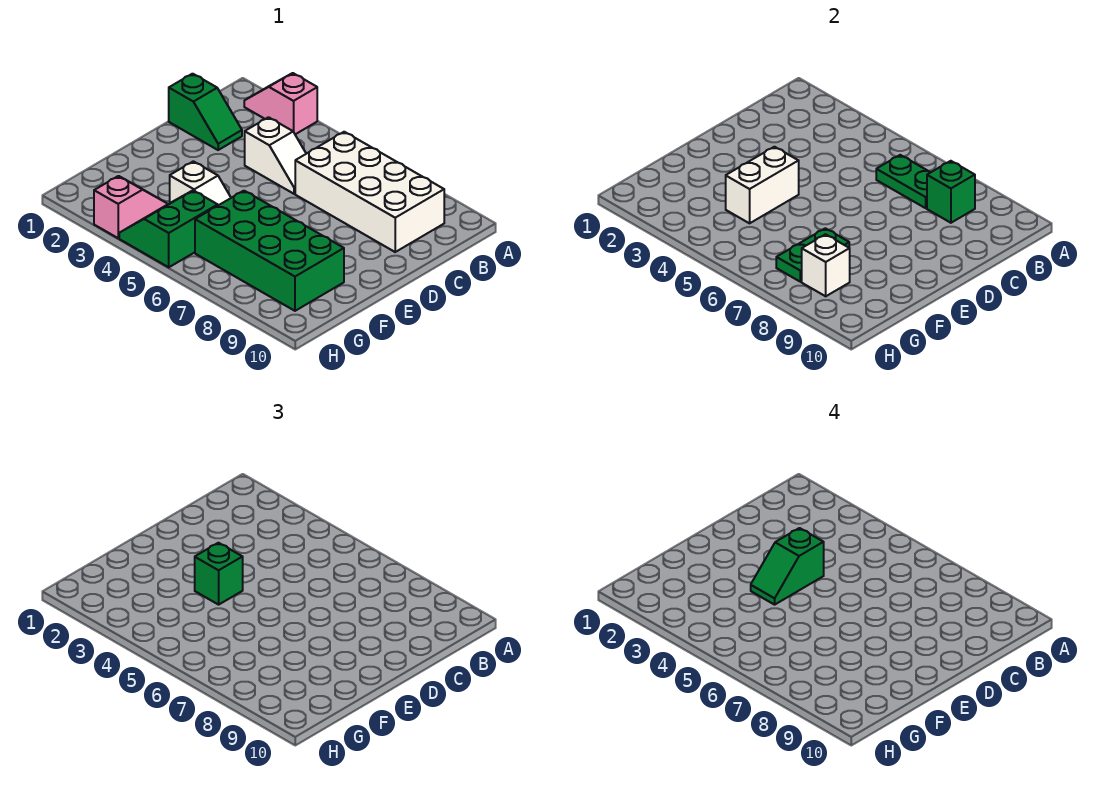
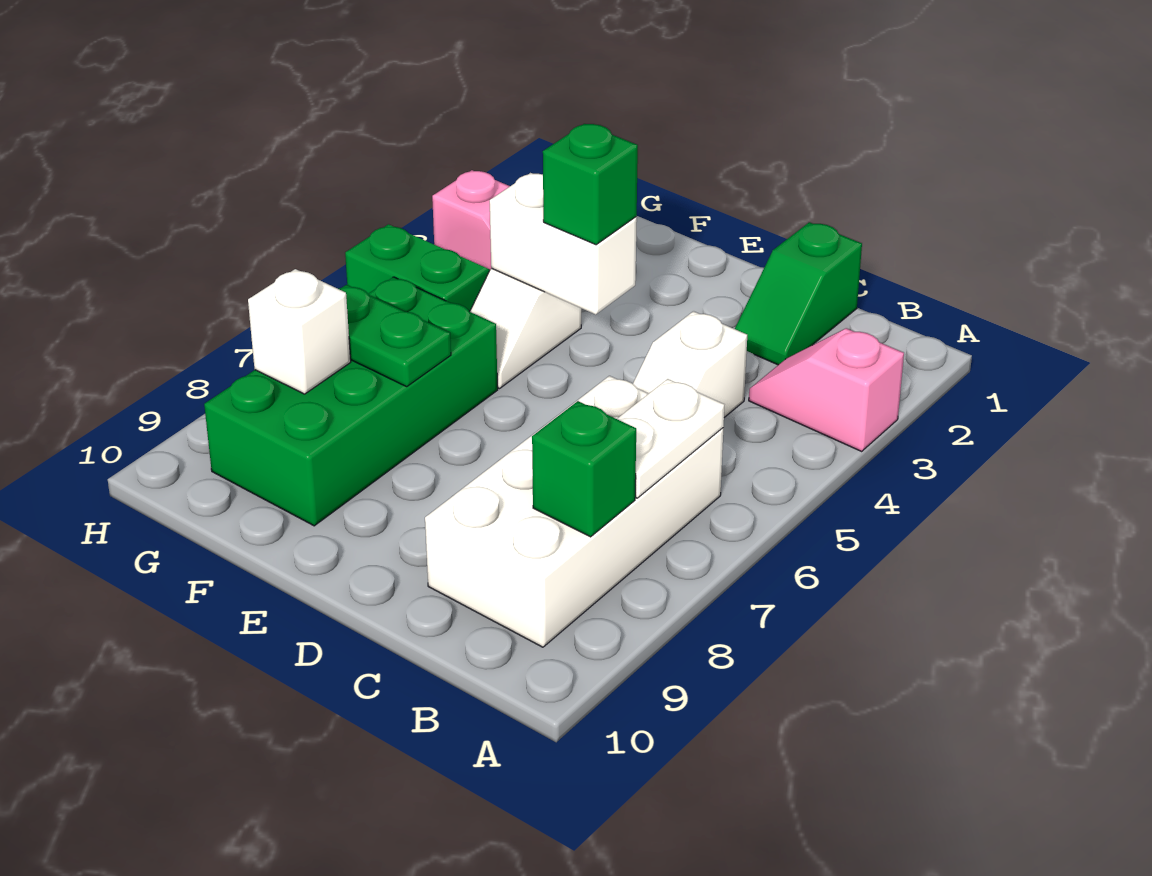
pink 1x2 slope [244,73,317,134] -> pink 1x2 slope turned to [749,328,904,451]
green 1x2 plate [876,155,931,208] -> white 1x2 plate [617,379,724,498]
green 1x2 slope [751,528,824,605] -> none

